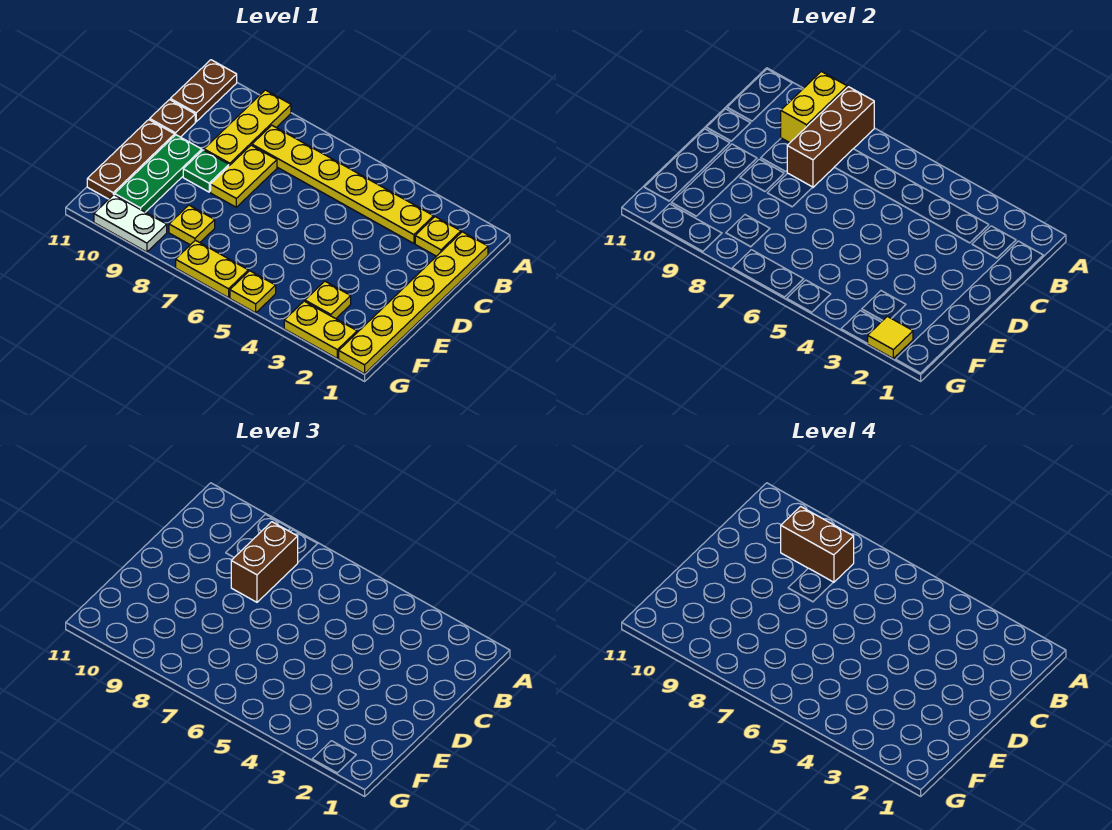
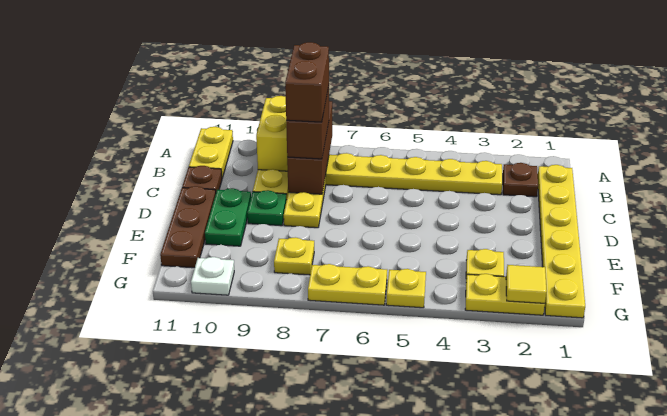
brown 1x2 plate [170,60,237,122] -> yellow 1x2 plate [189,127,233,178]
yellow 1x1 plate [415,217,461,256] -> brown 1x1 plate [503,163,538,197]
brown 1x2 brick [781,507,854,582] -> brown 1x2 brick turned to [285,42,329,122]
green 1x3 plate [115,135,202,212] -> green 1x2 plate [205,188,251,246]
white 1x2 plate [94,195,167,252] -> white 1x1 plate [191,257,234,295]

